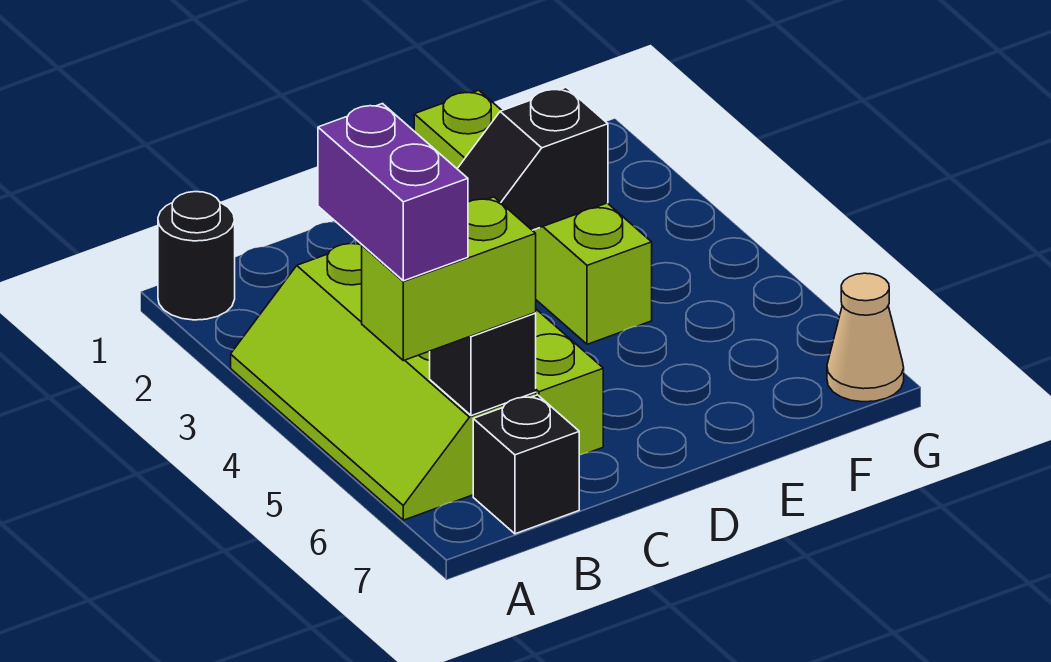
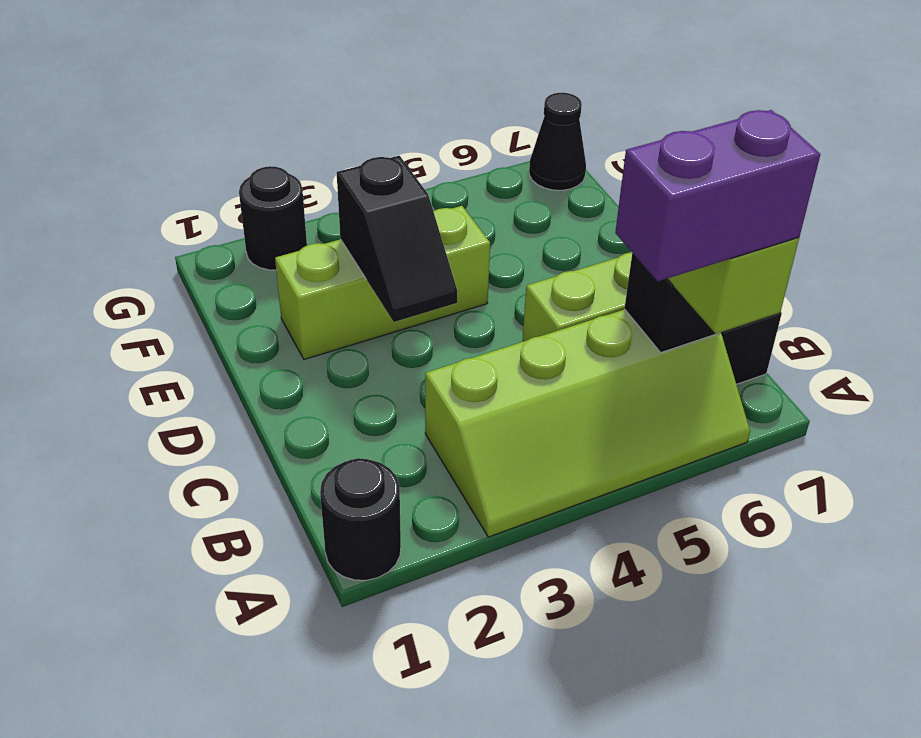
lime 1x4 brick [414,90,652,344] -> lime 1x3 brick [275,206,490,359]
none -> black 1x1 round brick [239,166,307,270]
tan 1x1 cone [827,273,904,402] -> black 1x1 cone [529,93,586,190]

